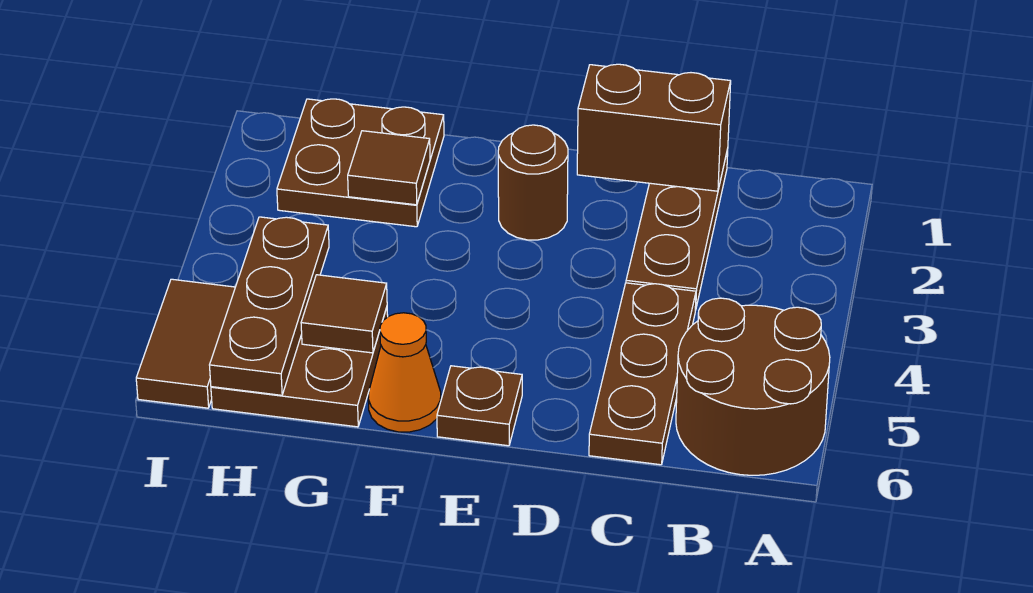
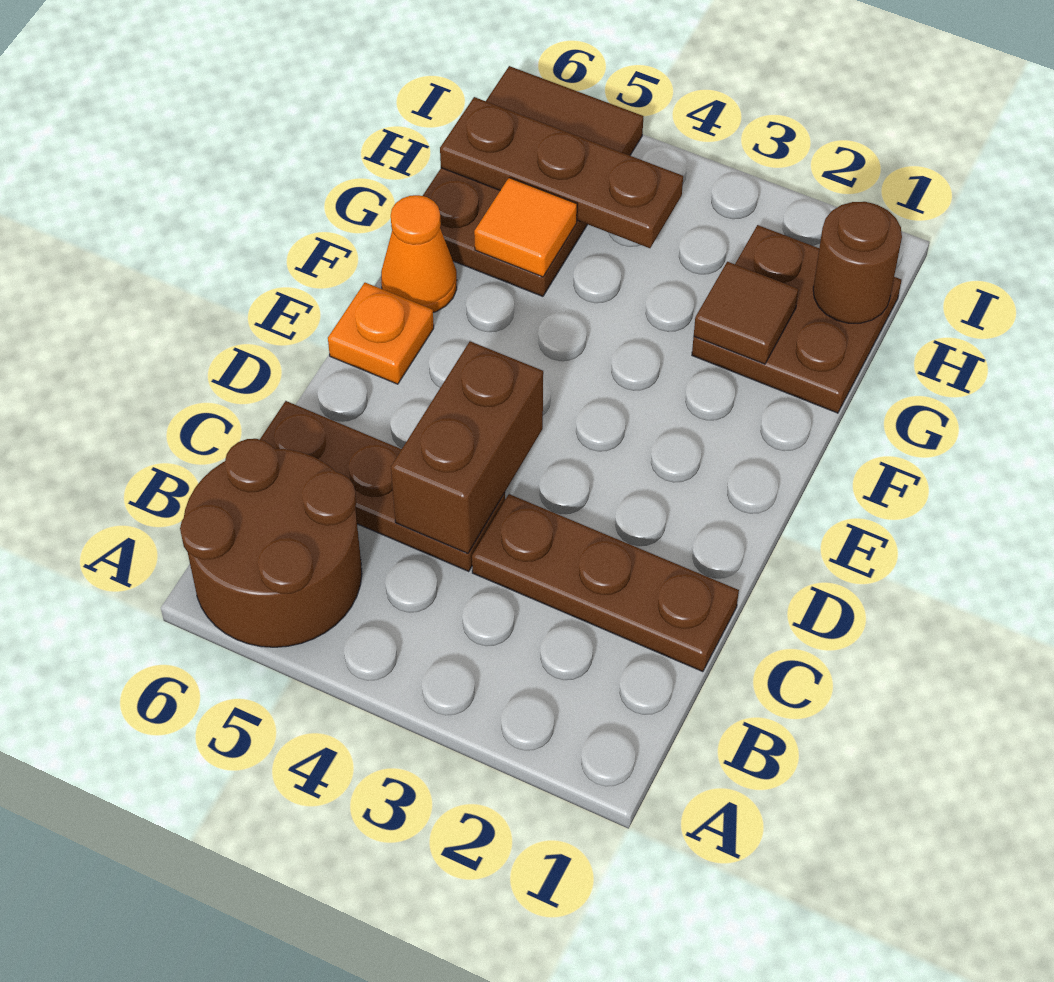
brown 1x2 brick [577,64,731,191] -> brown 1x2 brick moved to [391,341,543,553]
brown 1x1 round brick [498,125,568,240] -> brown 1x1 round brick moved to [813,202,902,323]
brown 1x1 plate [437,366,522,446] -> orange 1x1 plate [328,283,434,384]
brown 1x1 tile [301,275,387,353] -> orange 1x1 tile [474,178,577,277]

